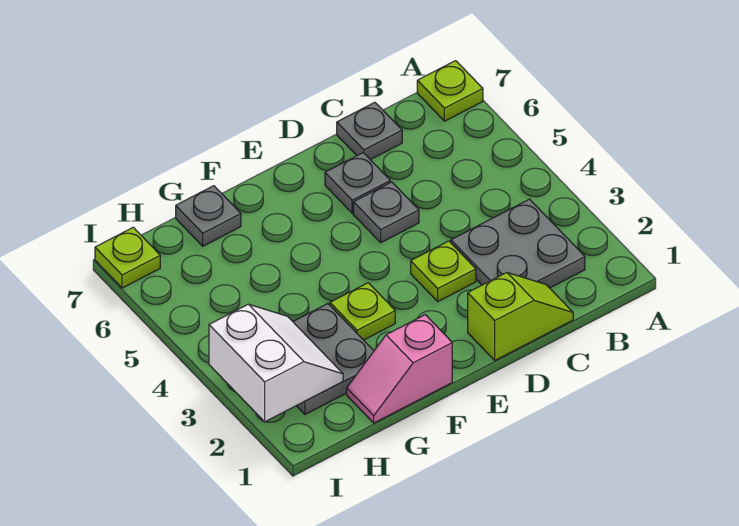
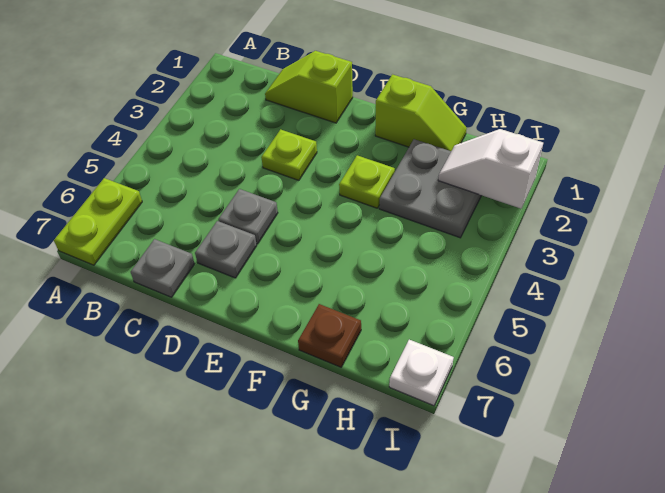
lime 1x1 plate [417,61,483,121] -> lime 1x2 plate [54,178,142,265]
grey 2x2 plate [451,199,585,288] -> none
pink 1x2 slope [347,315,452,423] -> lime 1x2 slope [375,74,467,151]
grey 1x1 plate [176,186,241,246] -> brown 1x1 plate [298,304,361,367]
white 2x2 slope [209,304,343,422] -> white 1x2 slope [438,129,543,209]
lime 1x1 plate [95,227,160,288] -> white 1x1 plate [389,340,454,406]

